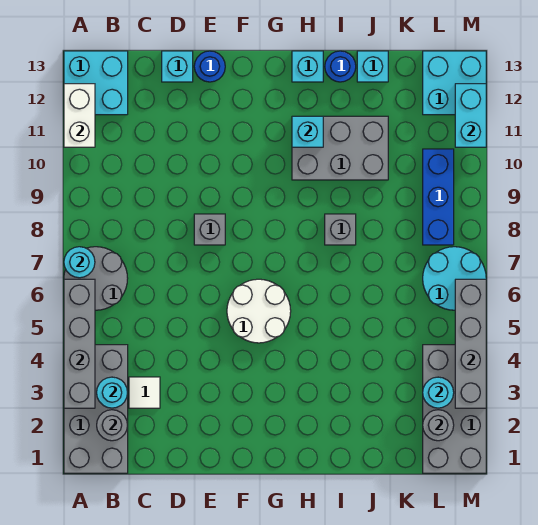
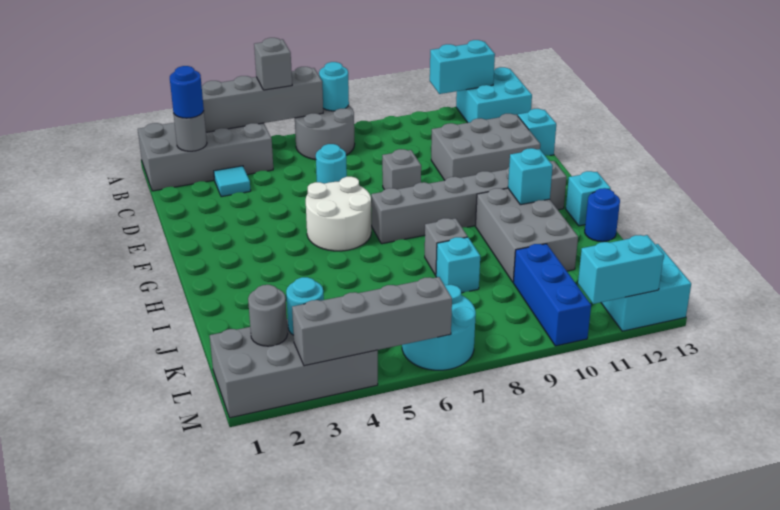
none -> grey 1x1 brick [254,38,292,90]
white 1x2 brick [64,84,95,147] -> cyan 1x2 brick [430,40,495,94]
cyan 1x1 round brick [97,377,128,408] -> cyan 1x1 round brick moved to [316,144,347,184]
white 1x1 tile [129,377,160,408] -> cyan 1x1 tile [214,166,251,197]
none -> grey 2x3 brick [431,114,540,180]
blue 1x1 round brick [194,51,225,82] -> blue 1x1 round brick moved to [170,66,204,118]
none -> grey 1x6 brick [371,161,567,244]
cyan 1x1 brick [357,51,388,82] -> cyan 1x1 brick moved to [436,237,480,293]
blue 1x3 brick [423,149,454,245] -> blue 1x3 brick turned to [513,244,591,346]

